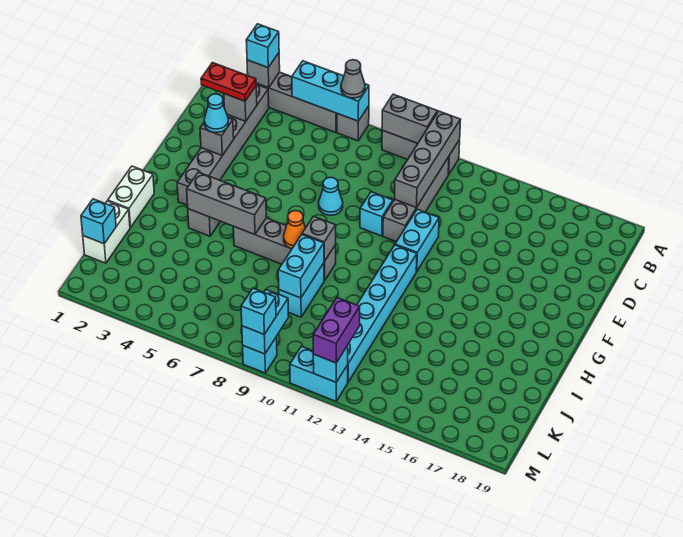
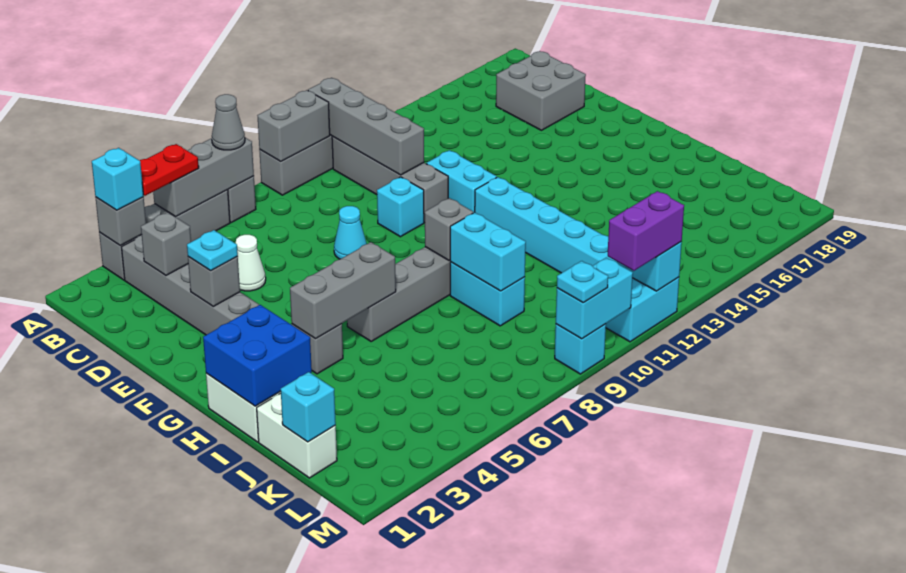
cyan 1x3 brick [292,61,369,121] -> grey 1x3 brick [153,138,254,216]
red 1x2 plate [201,63,256,101] -> red 1x2 plate moved to [140,144,199,196]
none -> grey 2x2 brick [496,51,586,130]
none -> white 1x1 cone [236,235,266,291]
cyan 1x1 cone [204,94,228,132] -> cyan 1x1 plate [187,230,238,271]
none -> blue 2x2 brick [203,305,312,406]
orange 1x1 cone [284,211,305,249] -> none
cyan 1x2 brick [242,290,289,354] -> cyan 1x2 brick turned to [556,258,633,339]
purple 1x2 brick [313,298,360,363] -> purple 1x2 brick turned to [608,191,684,271]
cyan 1x1 brick [241,288,276,334] -> cyan 1x1 plate [557,261,608,303]

